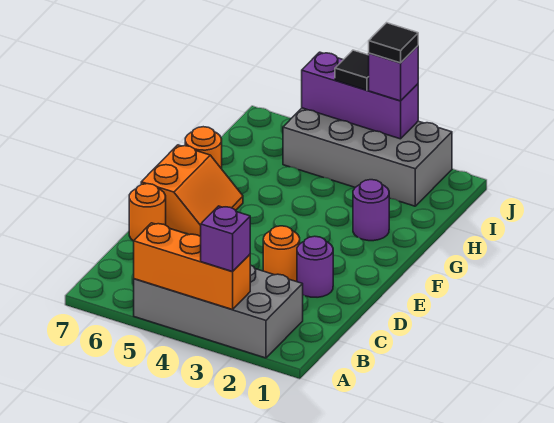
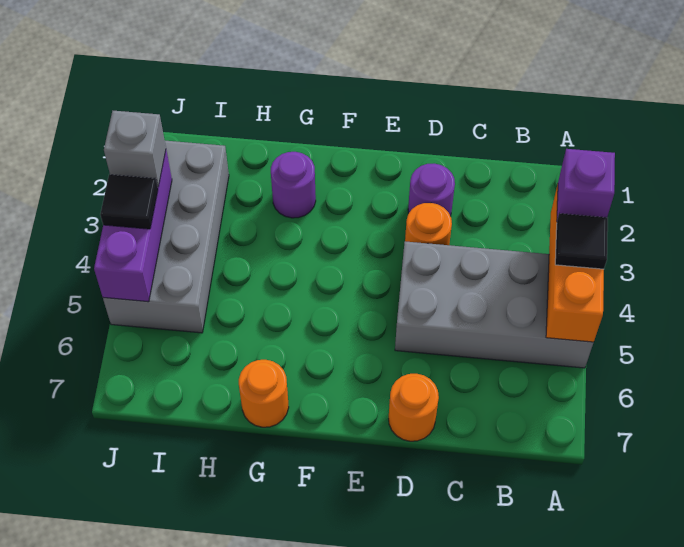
grey 2x4 brick [134,265,303,358] -> grey 2x4 brick turned to [395,241,594,368]
orange 2x2 slope [141,145,243,237] -> none
purple 1x1 brick [369,46,418,101] -> grey 1x1 brick [104,111,166,187]
black 1x1 tile [369,23,418,63] -> black 1x1 tile moved to [555,214,608,269]

